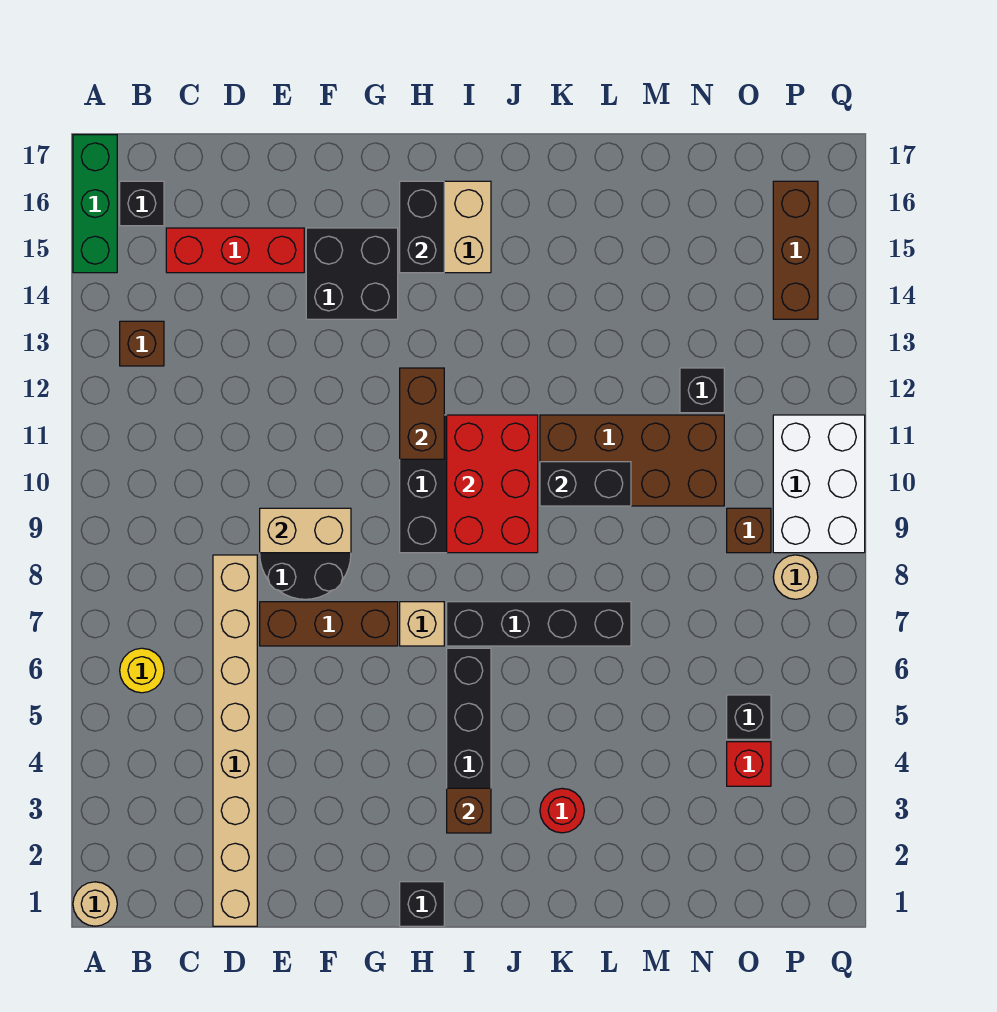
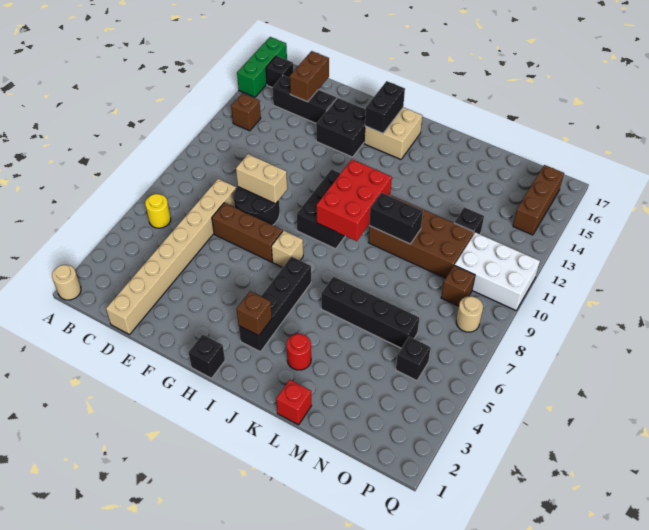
red 1x3 brick [166,228,304,273] -> black 1x3 brick [272,75,337,123]
brown 1x2 brick [400,368,444,459] -> brown 1x2 brick moved to [290,51,329,102]
black 1x4 brick [447,602,631,646] -> black 1x4 brick moved to [321,276,419,348]
red 1x1 brick [727,742,771,786] -> red 1x1 brick moved to [276,380,311,425]
white 2x3 brick [773,415,865,553] -> white 2x3 brick turned to [455,232,540,310]

